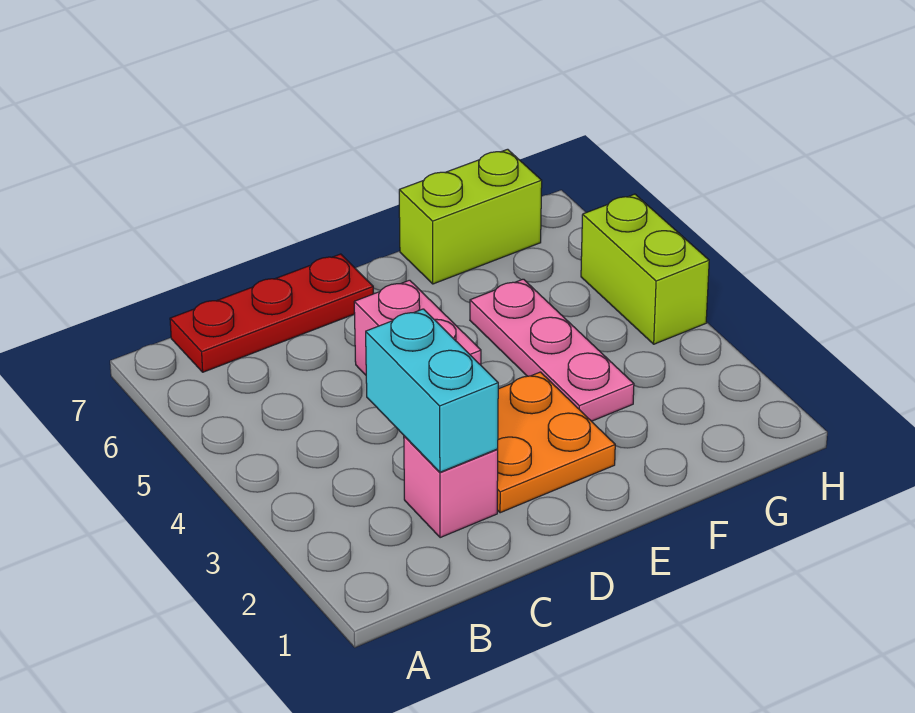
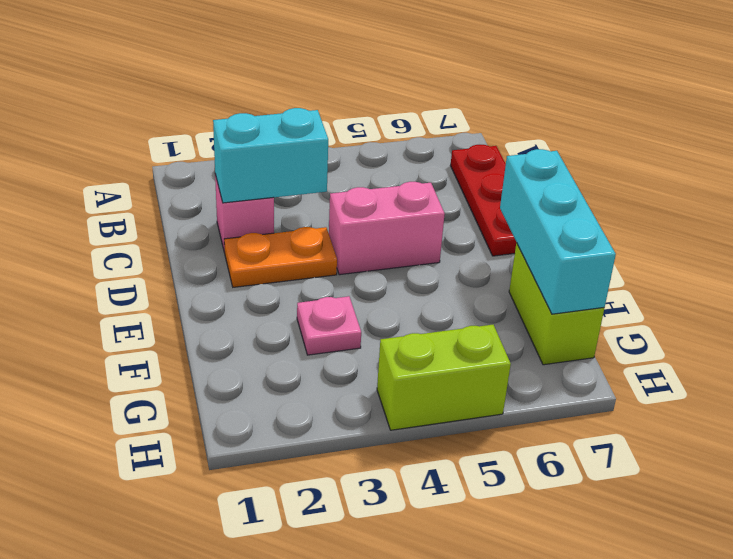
orange 2x2 plate [497,372,615,513] -> orange 1x2 plate [224,227,337,287]
none -> cyan 1x3 brick [500,149,616,314]
pink 1x3 plate [470,279,634,421] -> pink 1x1 plate [297,296,361,355]

